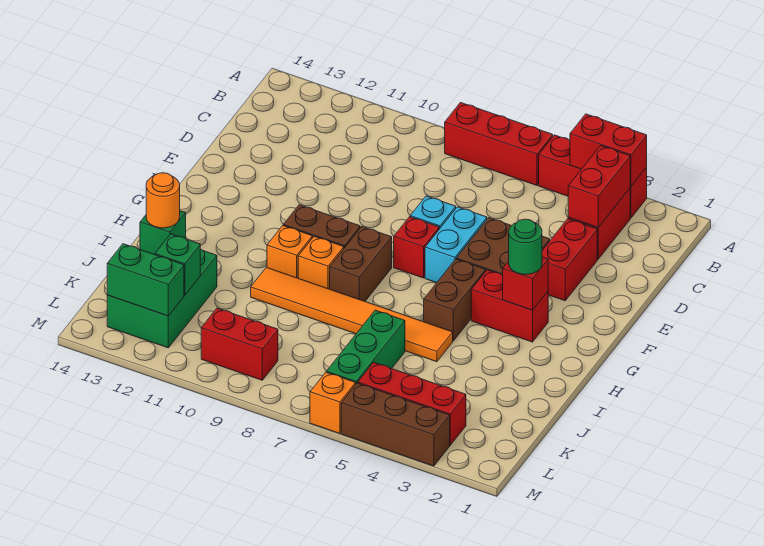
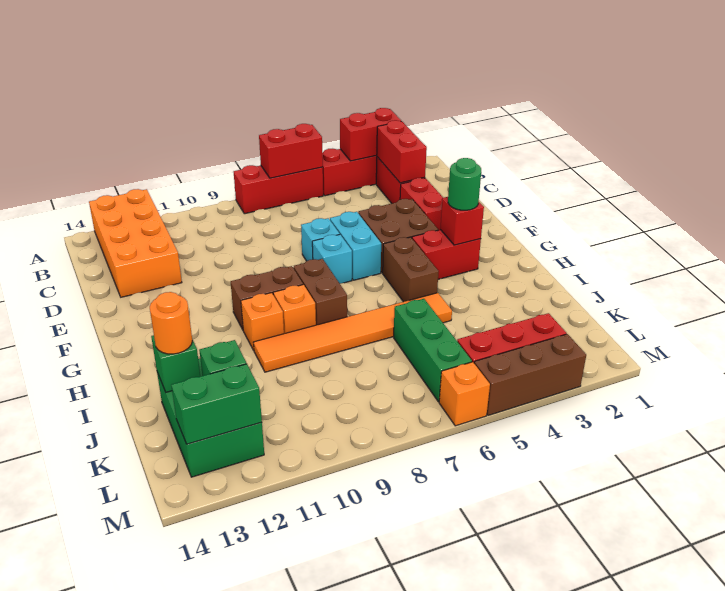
none -> orange 2x4 brick [89,189,182,297]
red 1x1 brick [394,217,439,278] -> cyan 1x1 brick [312,235,352,283]
red 1x2 brick [201,308,278,380] -> red 1x2 brick moved to [259,124,323,178]

